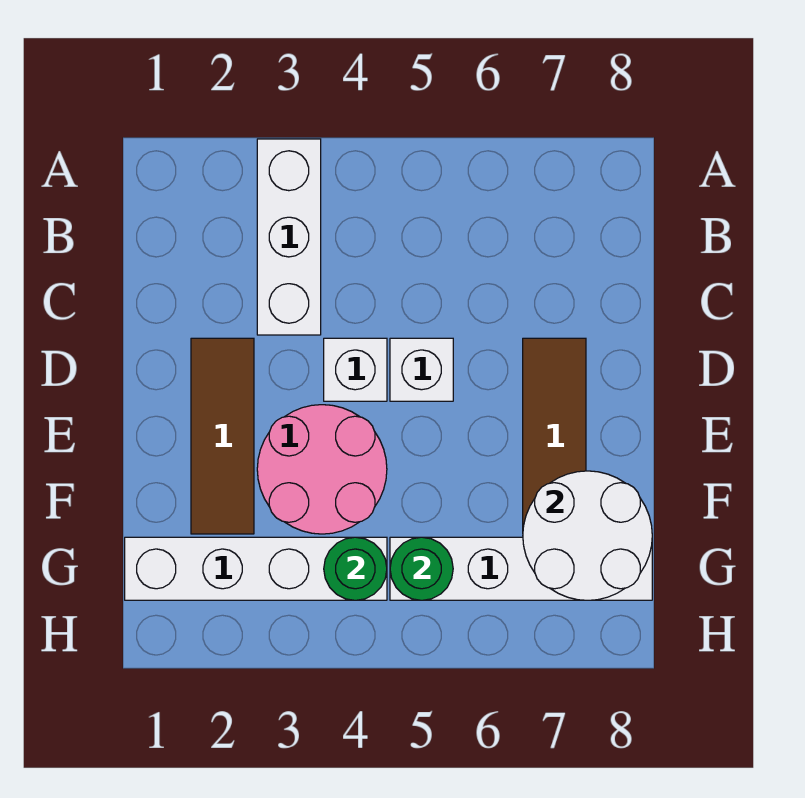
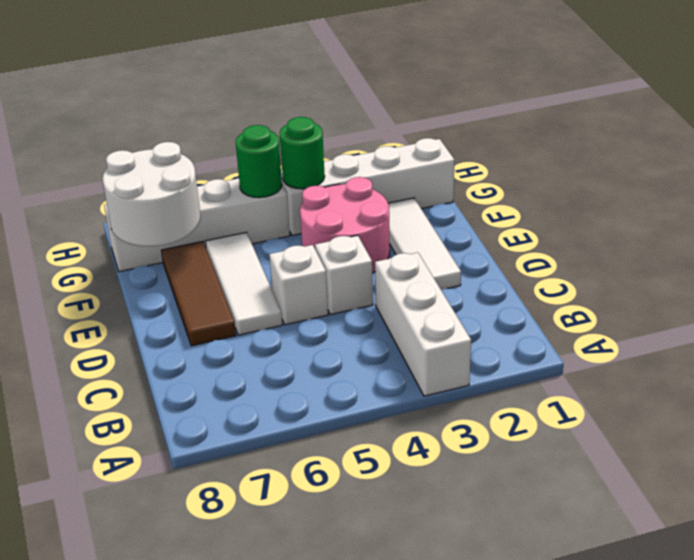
brown 1x3 tile [191,338,254,534] -> white 1x3 tile [388,198,461,290]
none -> white 1x3 tile [206,232,282,335]

